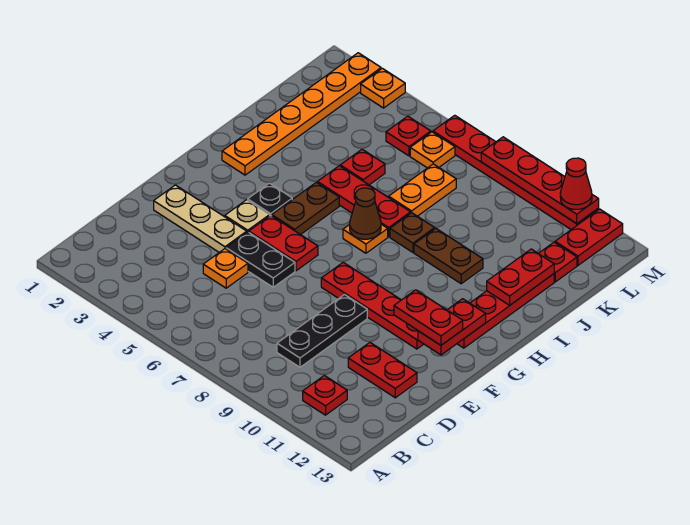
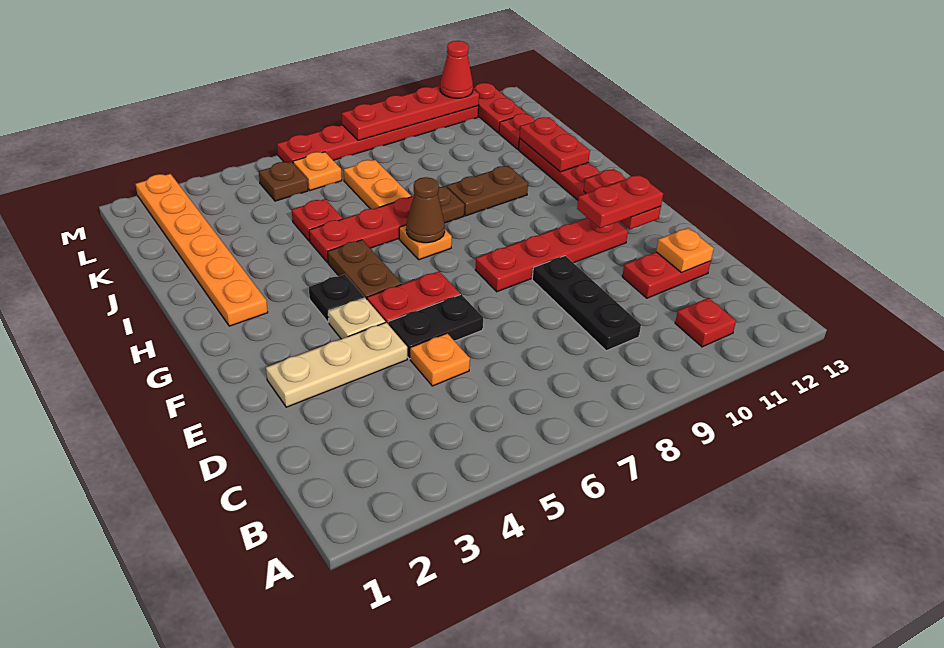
red 1x1 plate [386,116,431,156] -> brown 1x1 plate [259,162,308,201]
orange 1x1 plate [361,68,405,108] -> orange 1x1 plate moved to [656,228,714,273]

